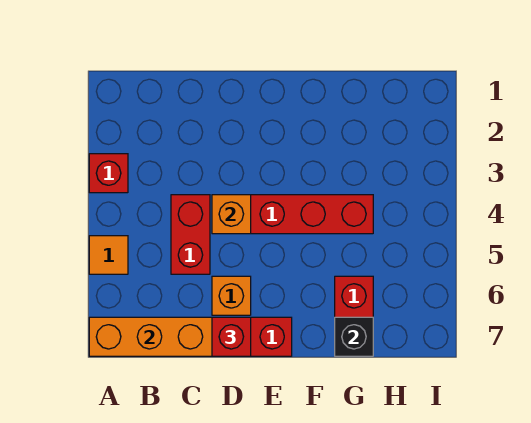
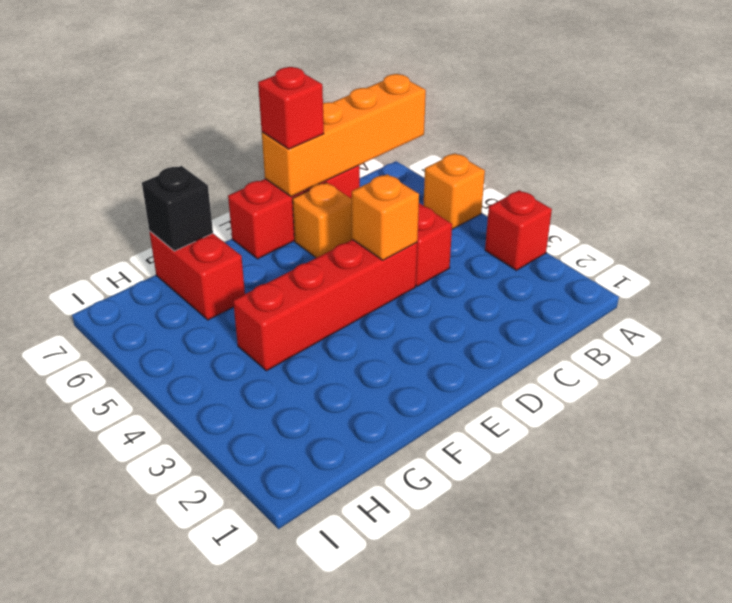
orange 1x1 tile [89,236,128,274] -> orange 1x1 brick [423,153,485,229]

